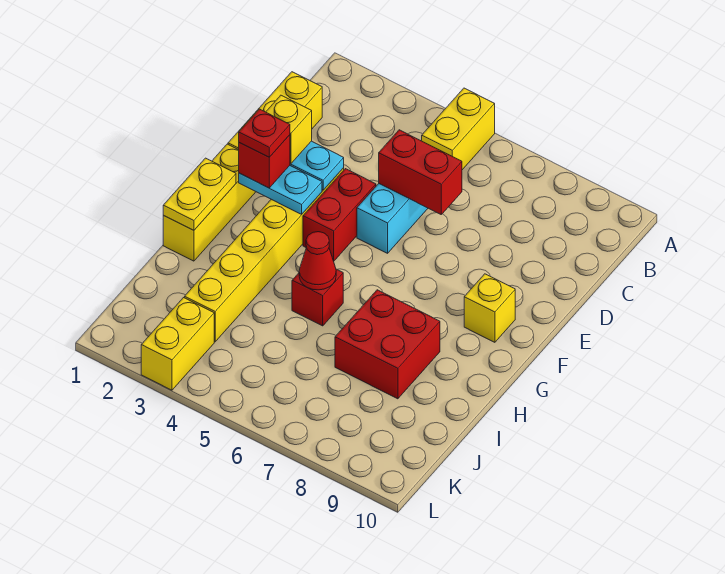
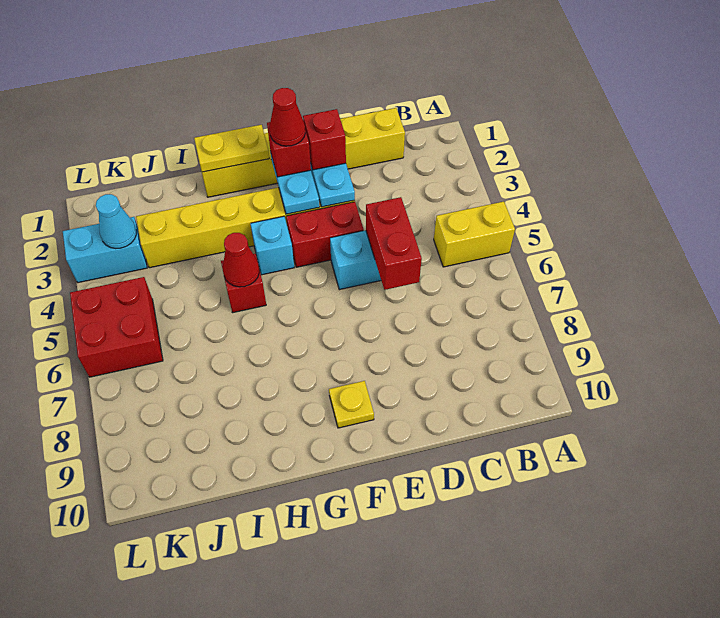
yellow 1x1 brick [266,95,312,164] -> red 1x1 brick [303,109,346,170]
red 1x1 plate [239,109,290,157] -> red 1x1 cone [270,88,305,146]
yellow 1x1 brick [464,274,515,342] -> yellow 1x1 plate [329,381,374,428]
none -> cyan 1x1 brick [251,216,294,275]
red 2x2 brick [335,290,440,399] -> red 2x2 brick moved to [70,277,163,377]
yellow 1x2 brick [141,298,214,390] -> cyan 1x2 brick [63,217,147,283]
none -> cyan 1x1 cone [96,194,136,249]

